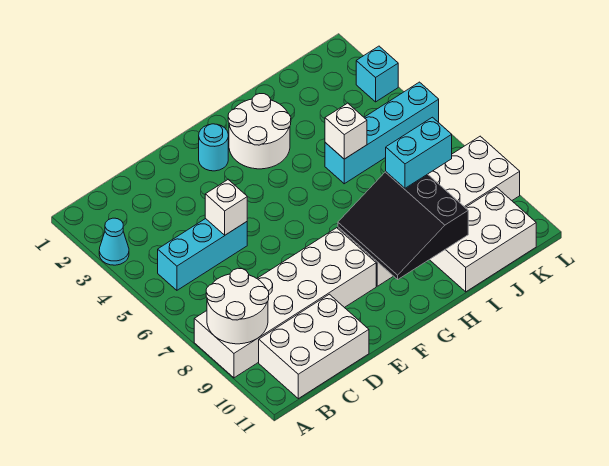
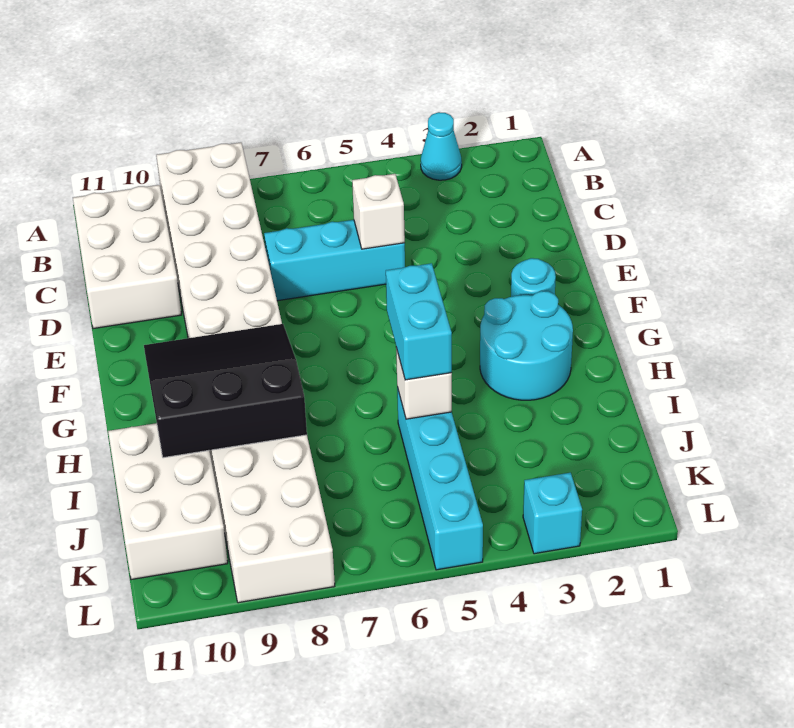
white 2x2 round brick [206,268,269,344] -> none
cyan 1x3 brick [158,219,247,290] -> cyan 1x3 brick turned to [264,220,405,301]
white 2x2 round brick [228,94,291,169] -> cyan 2x2 round brick [480,291,573,400]
cyan 1x2 brick [386,117,452,188] -> cyan 1x2 brick moved to [386,263,452,380]

